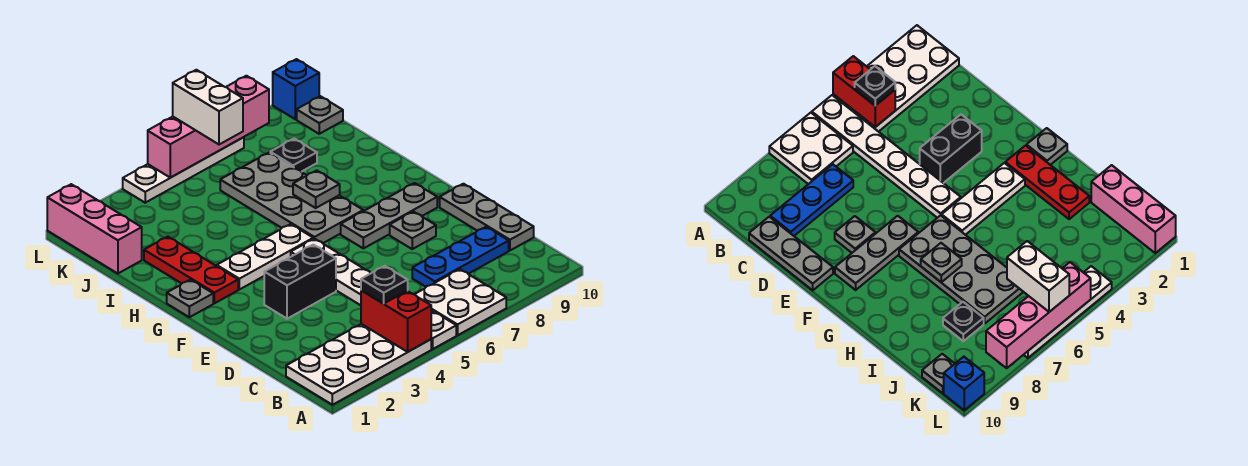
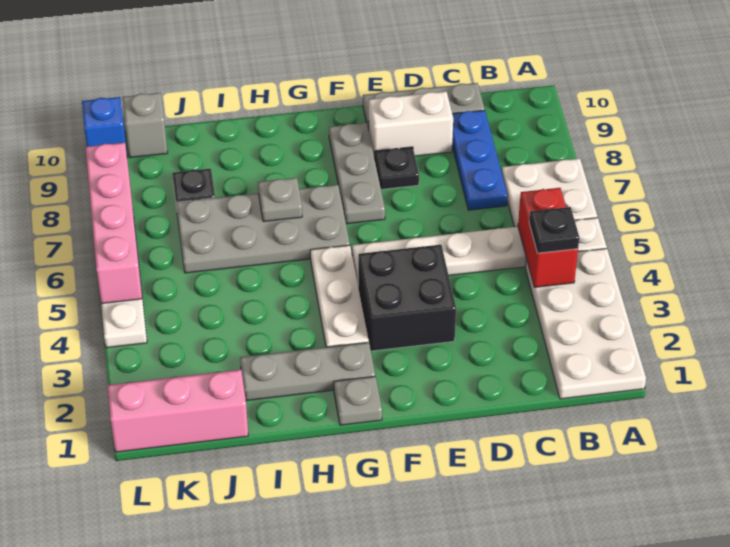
red 1x2 brick [361,290,431,352] -> red 1x2 brick turned to [518,188,578,287]
black 1x2 brick [264,245,336,319] -> black 2x2 brick [358,245,456,351]
grey 1x1 plate [390,211,436,249] -> black 1x1 plate [375,147,419,189]
red 1x3 plate [144,237,238,303] -> grey 1x3 plate [240,342,375,401]
white 1x2 brick [173,70,243,145] -> white 1x2 brick moved to [368,91,453,159]
grey 1x1 plate [297,96,343,134] -> grey 1x1 brick [123,93,168,158]

